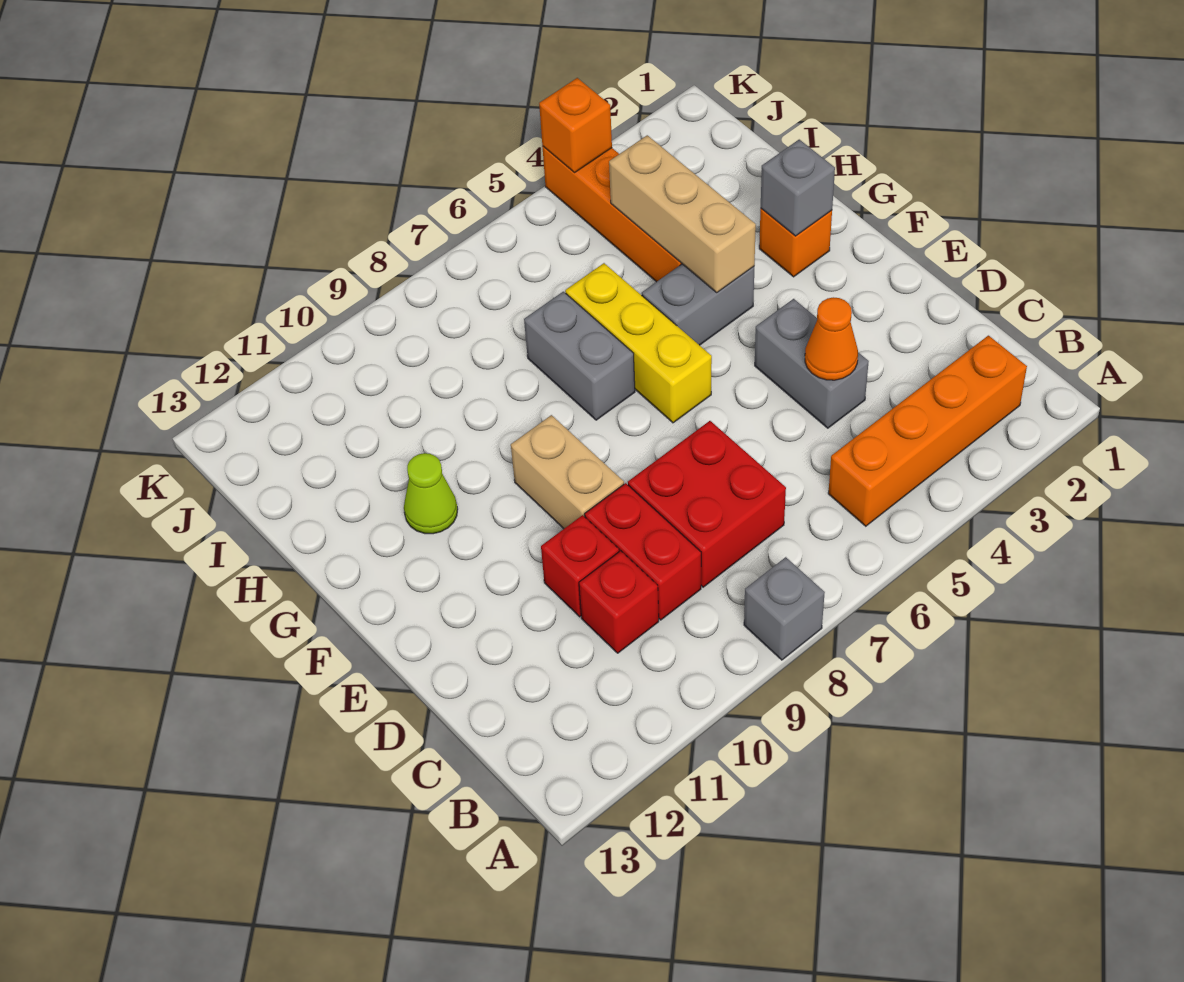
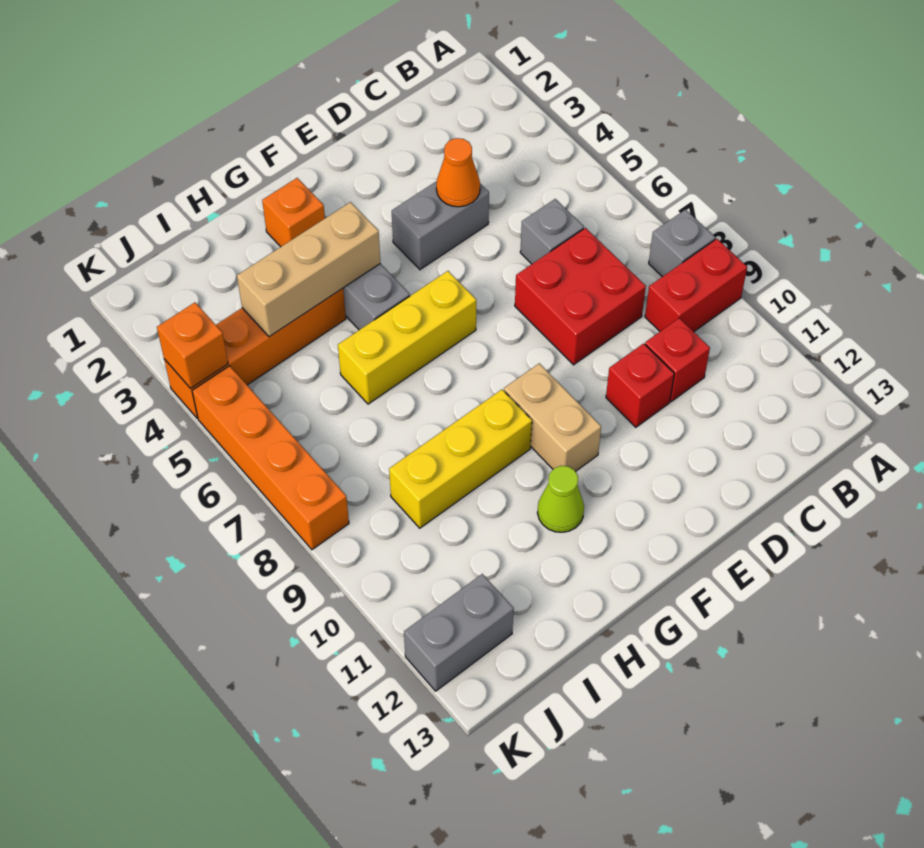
orange 1x4 brick [828,336,1027,526] -> orange 1x4 brick moved to [192,366,349,550]
red 1x2 brick [585,483,701,620] -> red 1x2 brick moved to [645,239,747,332]
tan 1x2 brick [511,415,624,529] -> tan 1x2 brick turned to [504,363,601,471]
grey 1x1 brick [761,140,835,236] -> grey 1x1 brick moved to [520,199,584,264]
grey 1x2 brick [524,292,635,420] -> grey 1x2 brick moved to [404,574,514,691]
none -> yellow 1x3 brick [389,390,532,528]

